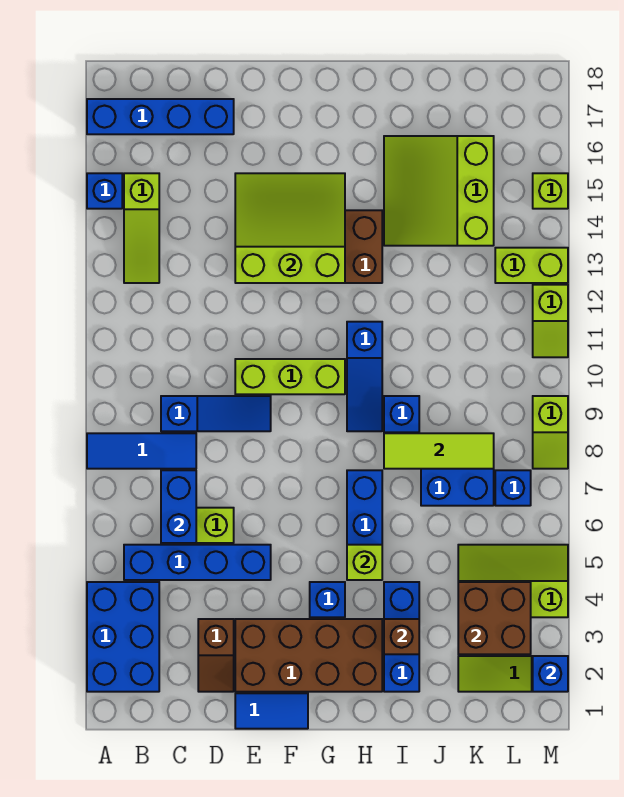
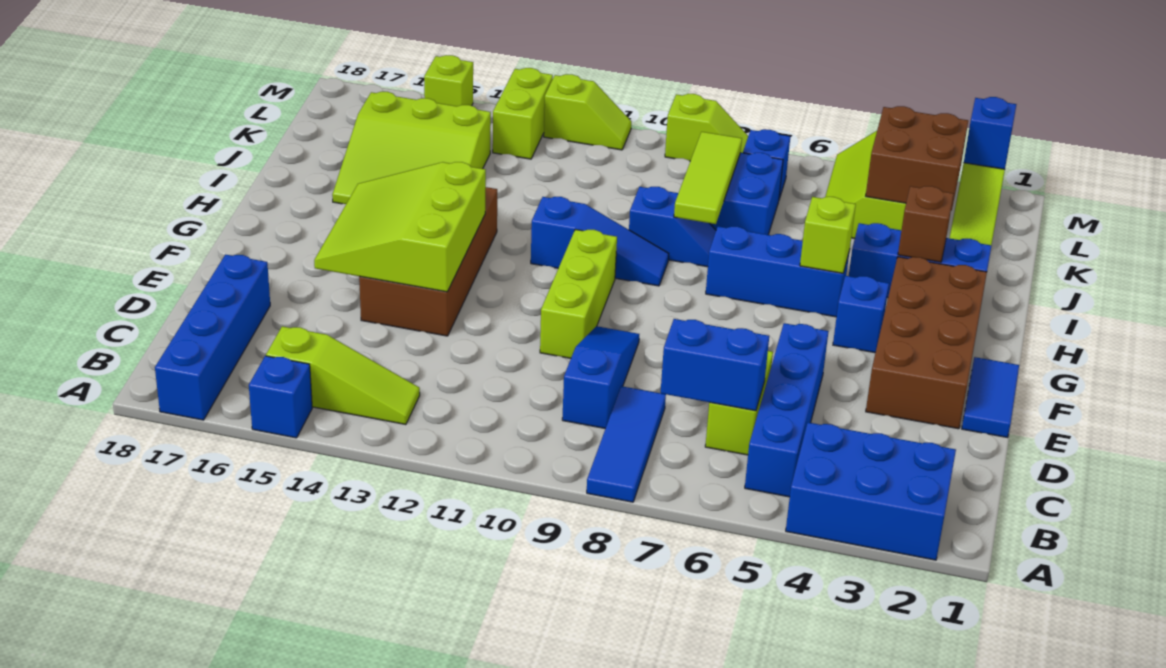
brown 1x2 slope [198,619,234,692] -> none

